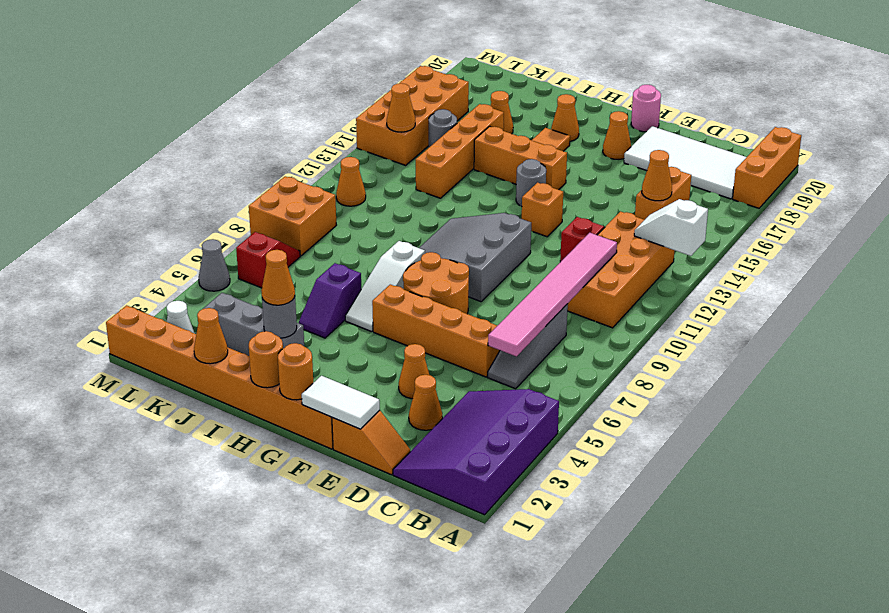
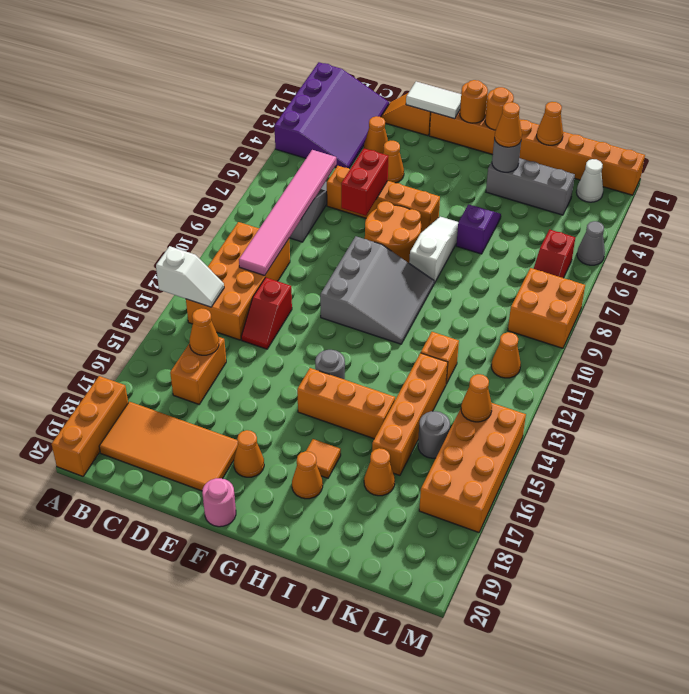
white 2x4 tile [624,126,746,199] -> orange 2x4 tile [99,402,238,491]
none -> red 1x2 brick [341,148,389,216]
orange 1x1 brick [522,183,563,237] -> orange 1x1 brick moved to [421,332,459,384]

